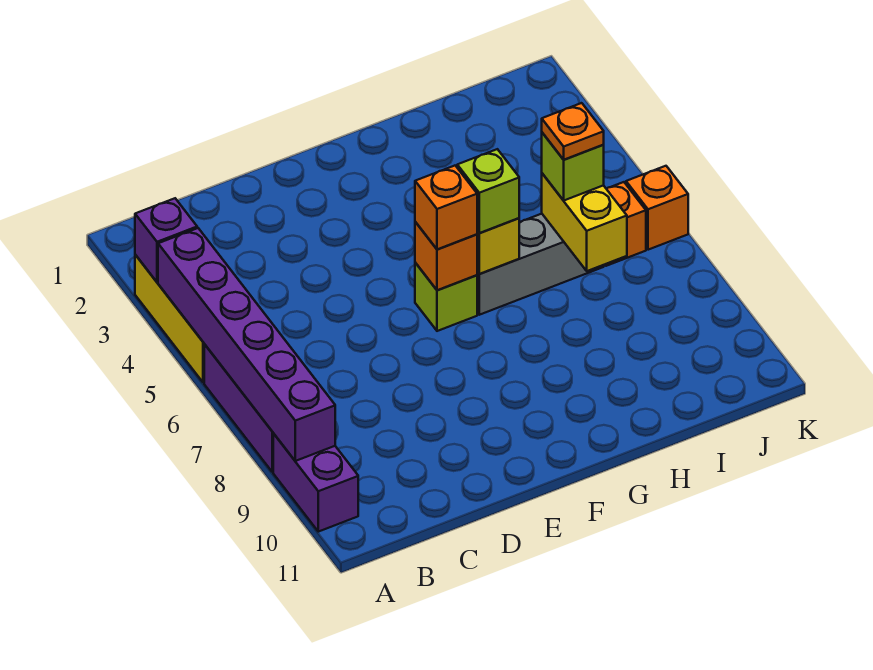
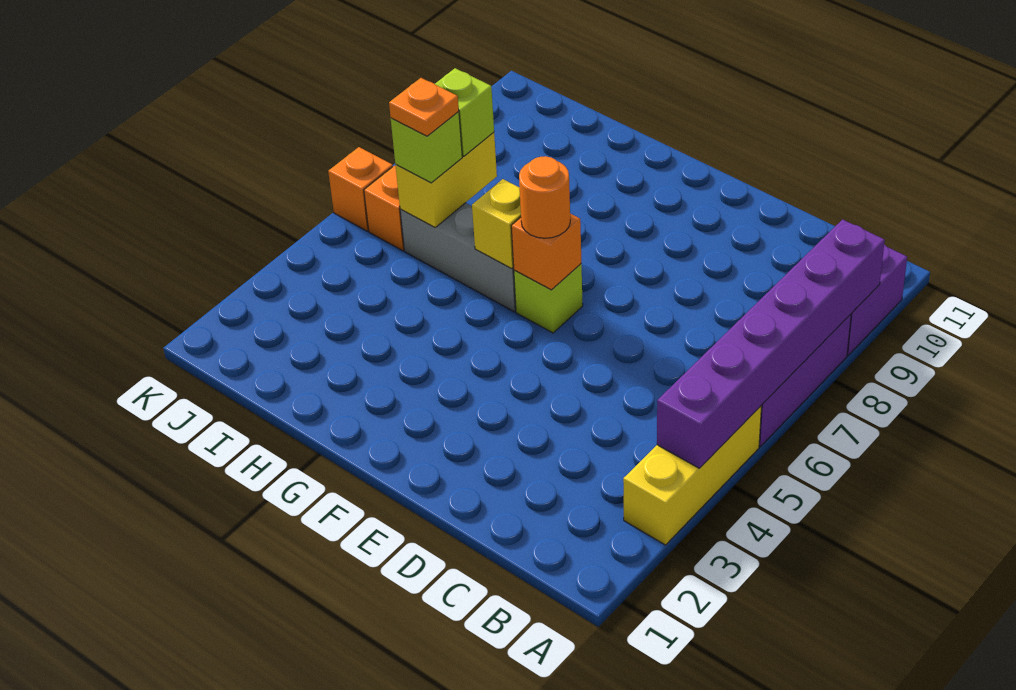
purple 1x1 brick [135,198,197,282] -> none
orange 1x1 brick [415,166,477,250] -> orange 1x1 round brick [519,156,570,238]
lime 1x1 brick [457,149,519,233] -> lime 1x1 brick moved to [435,68,494,156]

